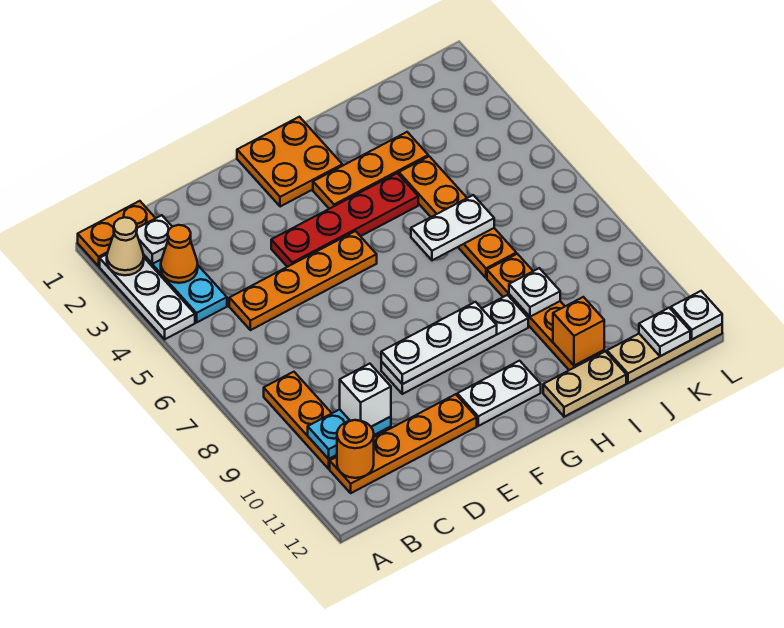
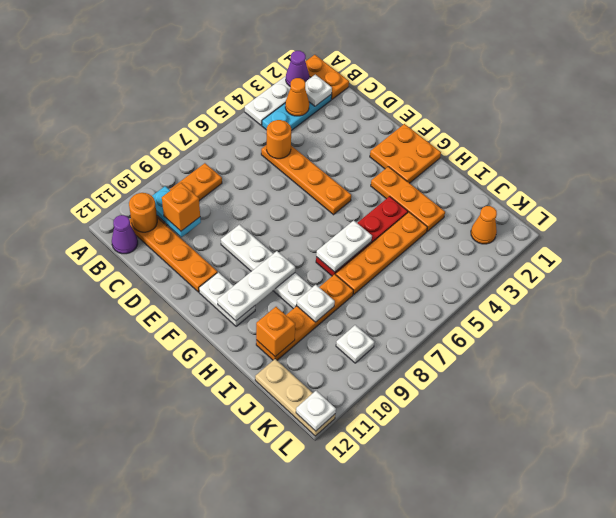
tan 1x1 cone [107,217,144,275] -> purple 1x1 cone [286,51,309,86]
none -> purple 1x1 cone [112,215,138,254]
none -> orange 1x1 round brick [267,120,291,159]
white 1x1 brick [340,364,391,427] -> orange 1x1 brick [162,183,200,231]
red 1x4 plate [271,173,418,267] -> red 1x4 plate turned to [316,196,408,276]
white 1x3 plate [381,302,497,384] -> white 1x3 plate turned to [217,251,295,321]
white 1x2 plate [411,195,494,260] -> white 1x2 plate turned to [316,220,372,272]
tan 1x2 plate [543,351,626,417] -> none
none -> orange 1x1 cone [471,206,497,244]
white 1x1 plate [639,308,690,356] -> white 1x1 plate moved to [336,325,374,363]

